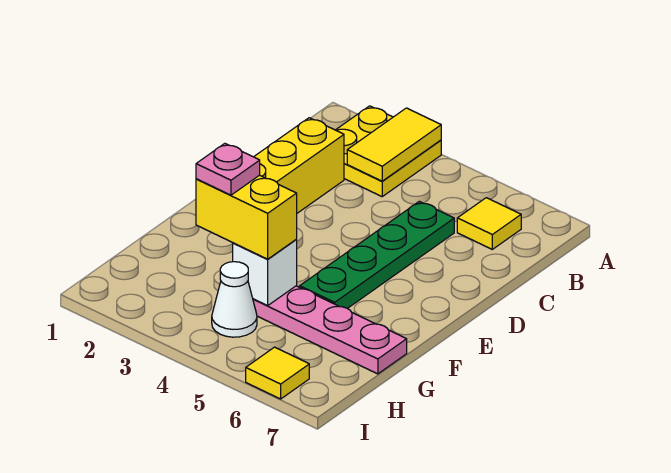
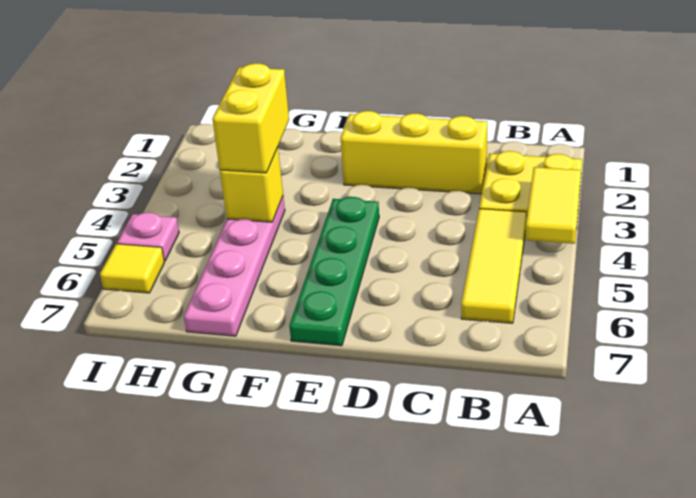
yellow 1x2 tile [347,108,441,181] -> yellow 1x2 tile turned to [525,167,581,244]
yellow 1x1 tile [457,198,521,249] -> yellow 1x3 tile [461,209,527,323]
green 1x4 plate [300,201,454,308] -> green 1x4 plate turned to [289,197,379,346]
pink 1x1 plate [196,144,260,195] -> pink 1x1 plate moved to [117,212,179,261]
white 1x1 brick [233,240,297,306] -> yellow 1x1 brick [220,148,283,222]
white 1x1 cone [212,262,257,337] -> none

